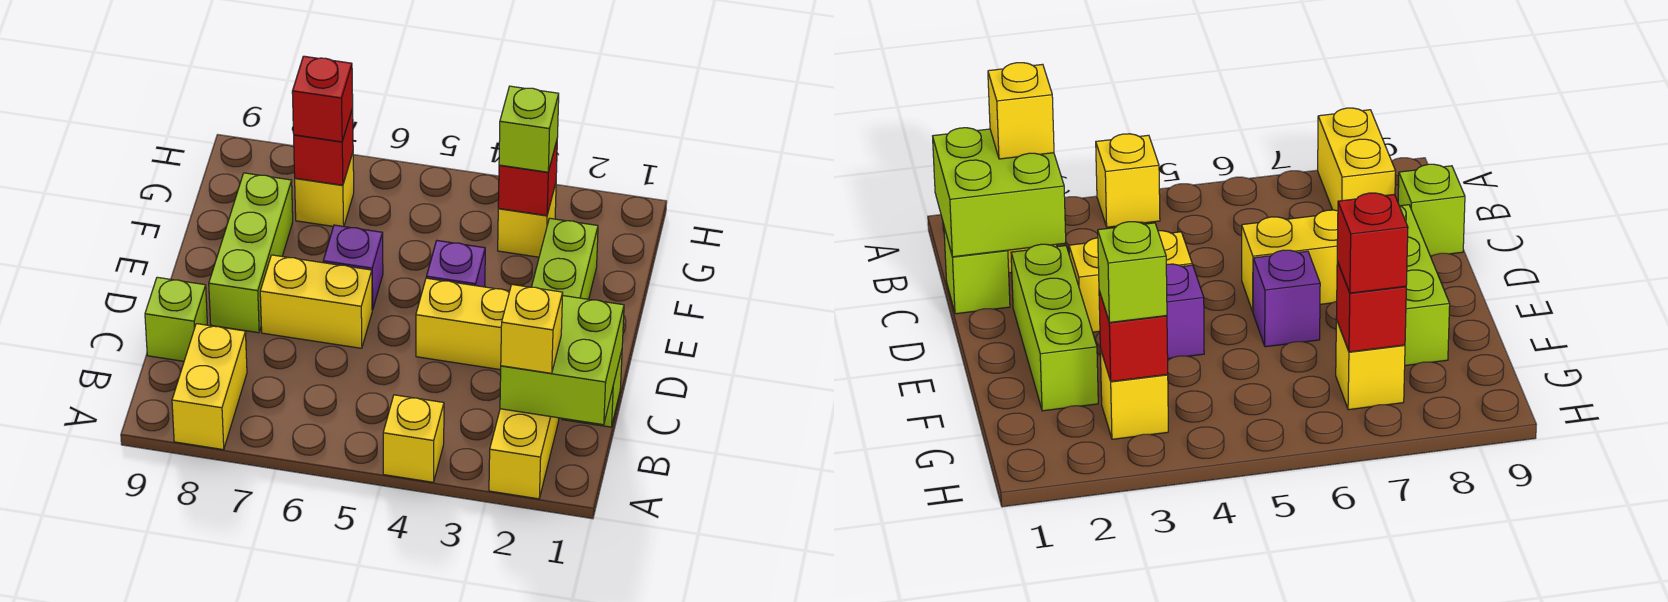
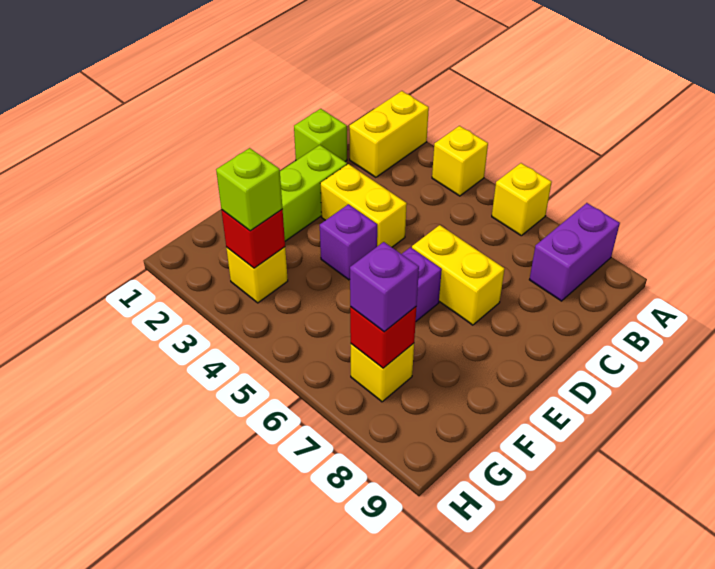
yellow 1x2 brick [172,324,247,450] -> purple 1x2 brick [529,203,620,301]
lime 2x2 brick [500,296,624,425] -> none
yellow 1x1 brick [501,284,563,373] -> yellow 1x1 brick moved to [492,163,552,236]
lime 1x1 brick [145,277,207,361] -> none
lime 1x3 brick [209,173,293,333] -> none
red 1x1 brick [292,56,353,142] -> purple 1x1 brick [350,242,419,332]

